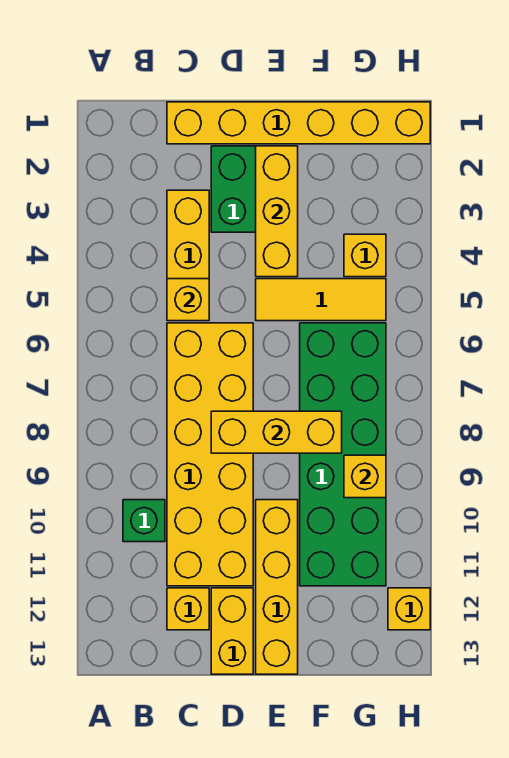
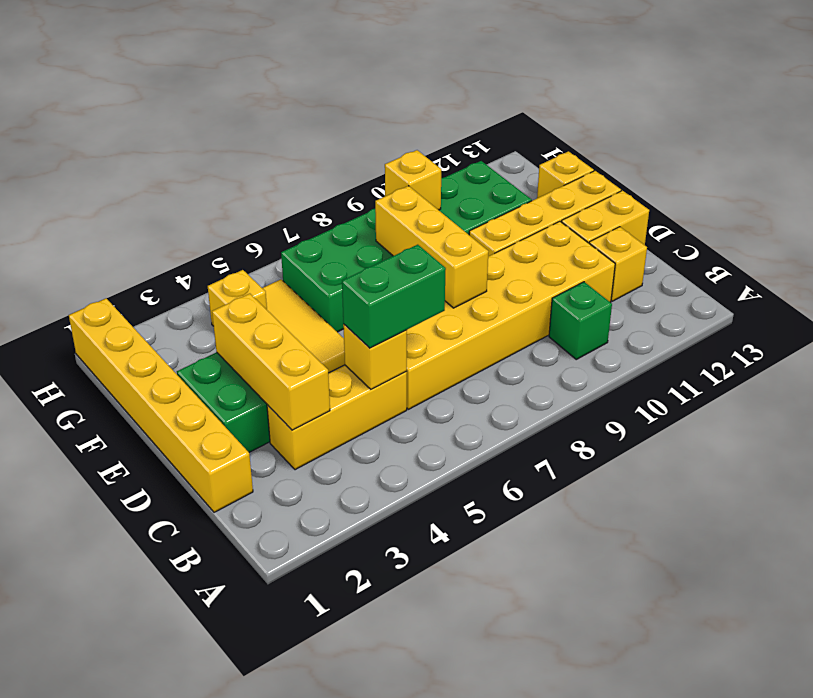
none -> green 1x2 brick [342,245,446,348]
yellow 1x3 brick [256,146,298,277] -> yellow 1x3 brick turned to [212,294,330,430]
yellow 1x1 brick [388,588,430,630] -> yellow 1x1 brick moved to [537,151,594,198]

